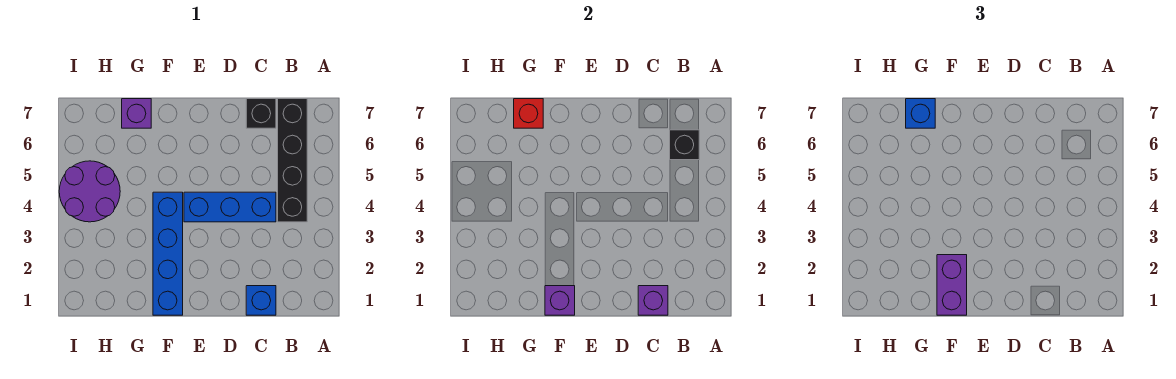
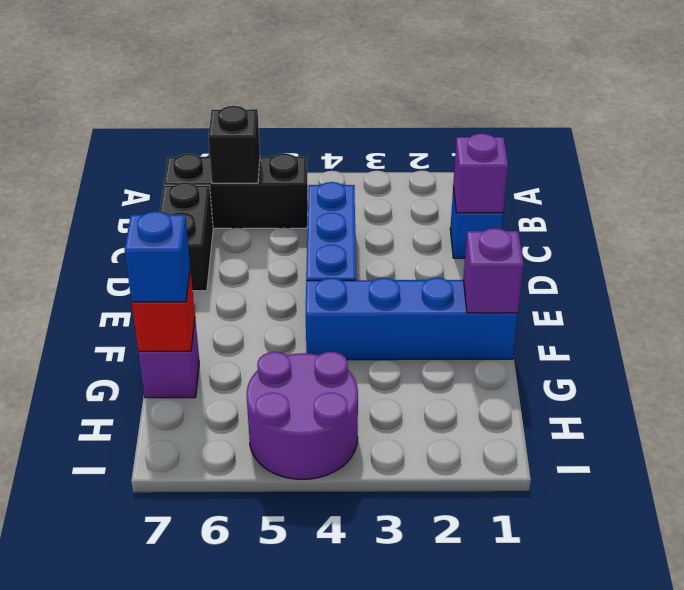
black 1x4 brick [278,99,307,222] -> black 1x3 brick [164,153,308,229]
black 1x1 brick [246,99,276,128] -> black 1x2 brick [160,182,213,291]
purple 1x2 brick [937,255,967,315] -> none

